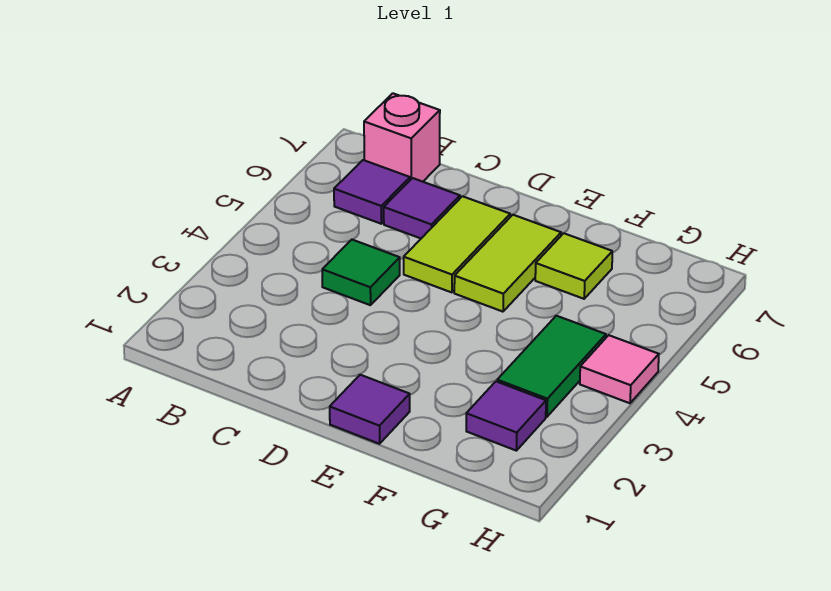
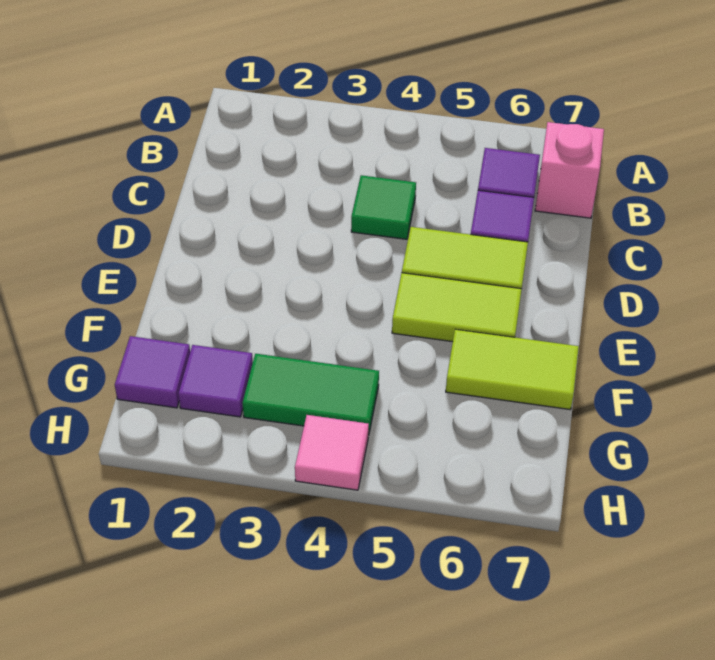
purple 1x1 tile [330,375,410,444] -> purple 1x1 tile moved to [115,336,190,408]
lime 1x1 tile [535,233,612,299] -> lime 1x2 tile [446,329,579,409]

